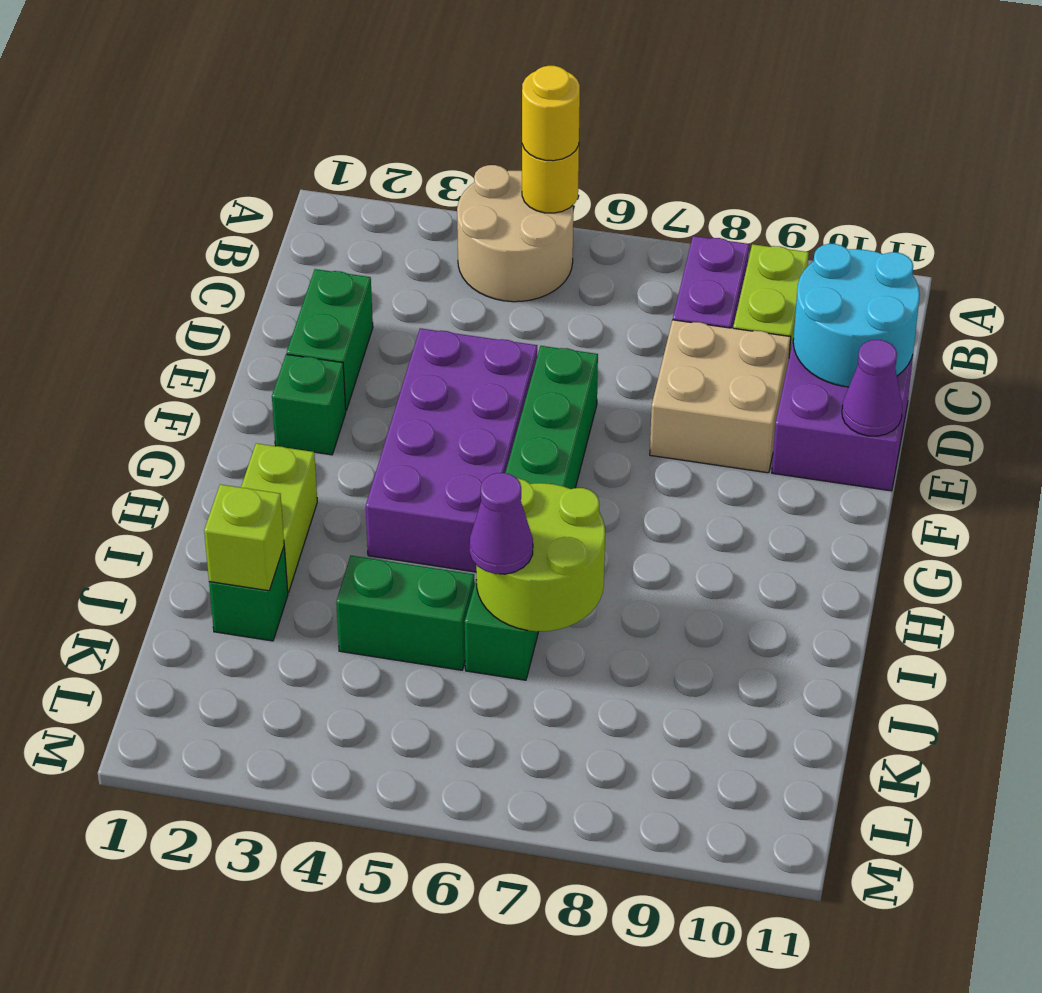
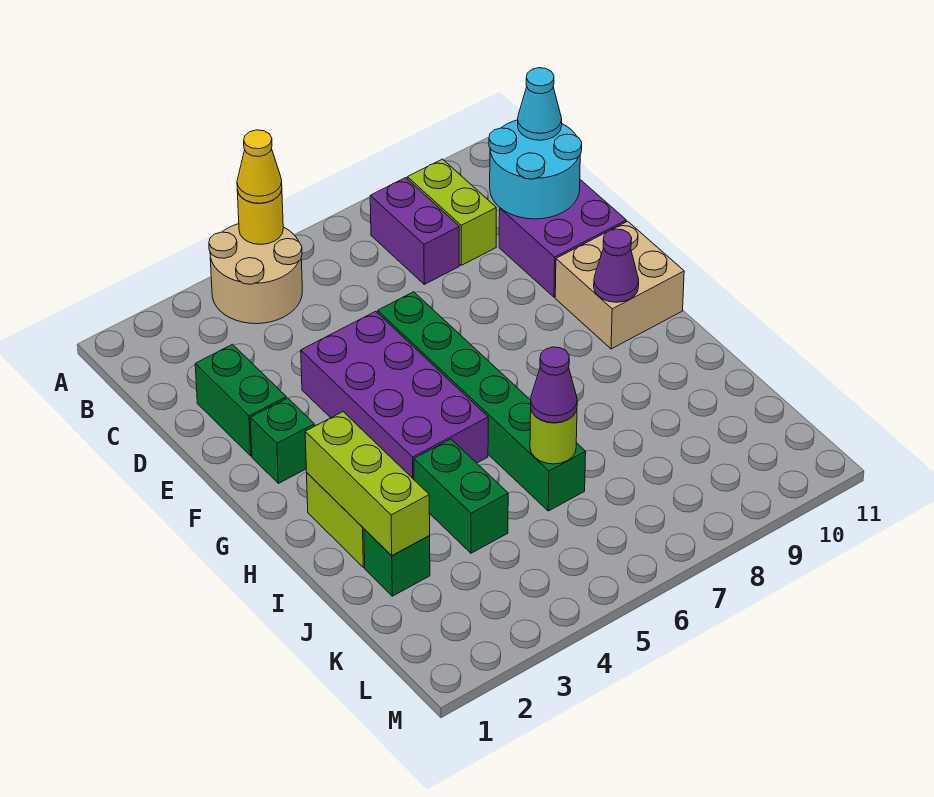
yellow 1x1 round brick [522,66,580,161] -> yellow 1x1 cone [237,130,282,203]
none -> cyan 1x1 cone [518,68,562,140]
tan 2x2 brick [650,320,791,473] -> tan 2x2 brick moved to [555,221,684,349]
purple 1x1 cone [842,340,902,436] -> purple 1x1 cone moved to [594,229,639,302]
lime 2x2 round brick [476,478,605,631] -> lime 1x1 round brick [530,410,577,464]
lime 1x1 brick [204,484,284,591] -> lime 1x3 brick [305,412,430,556]
green 1x2 brick [336,556,475,670] -> green 1x2 brick turned to [414,439,508,553]

